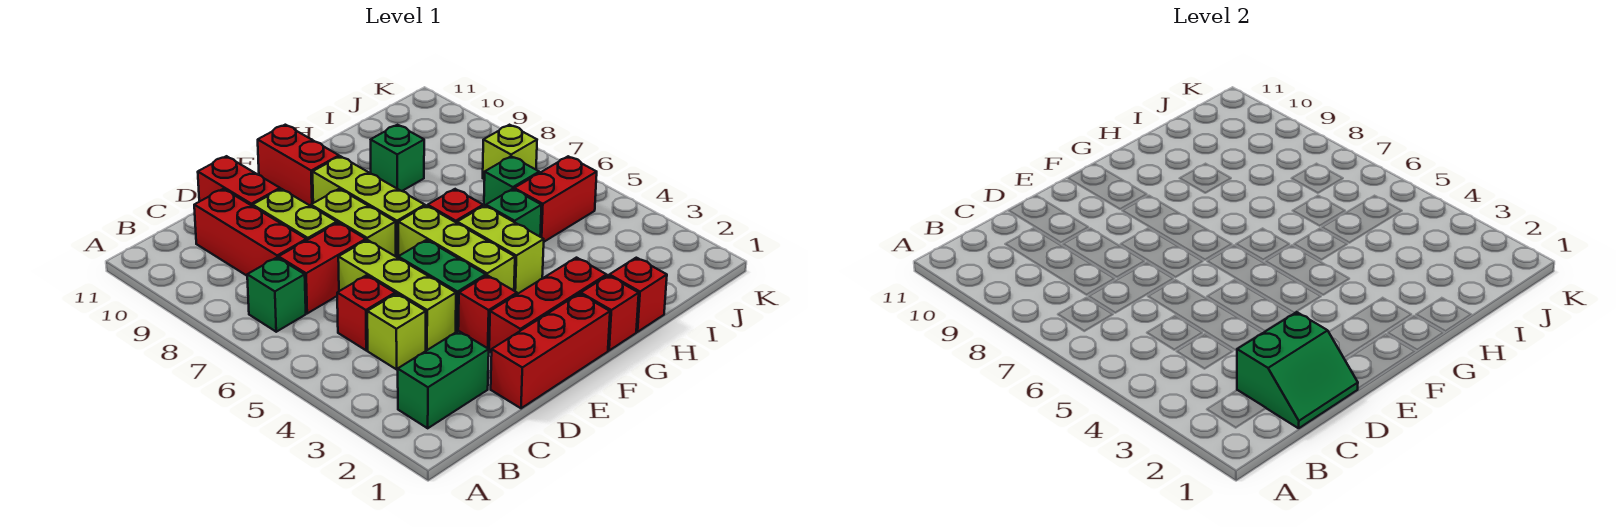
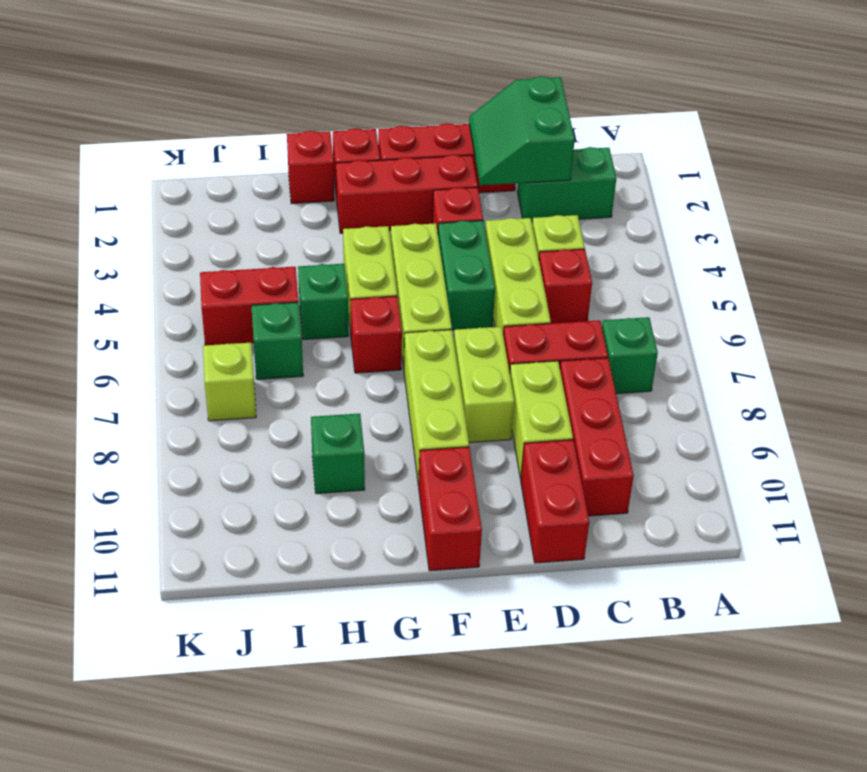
green 2x2 slope [1237,312,1358,428] -> green 2x2 slope turned to [469,76,575,185]

